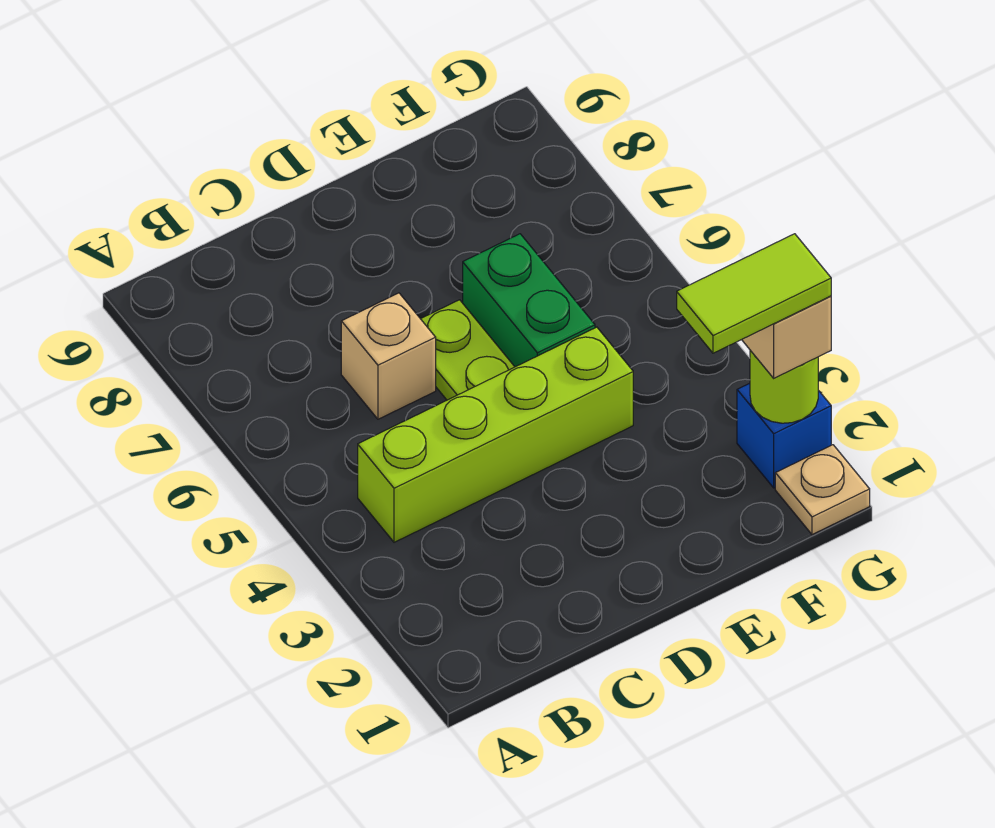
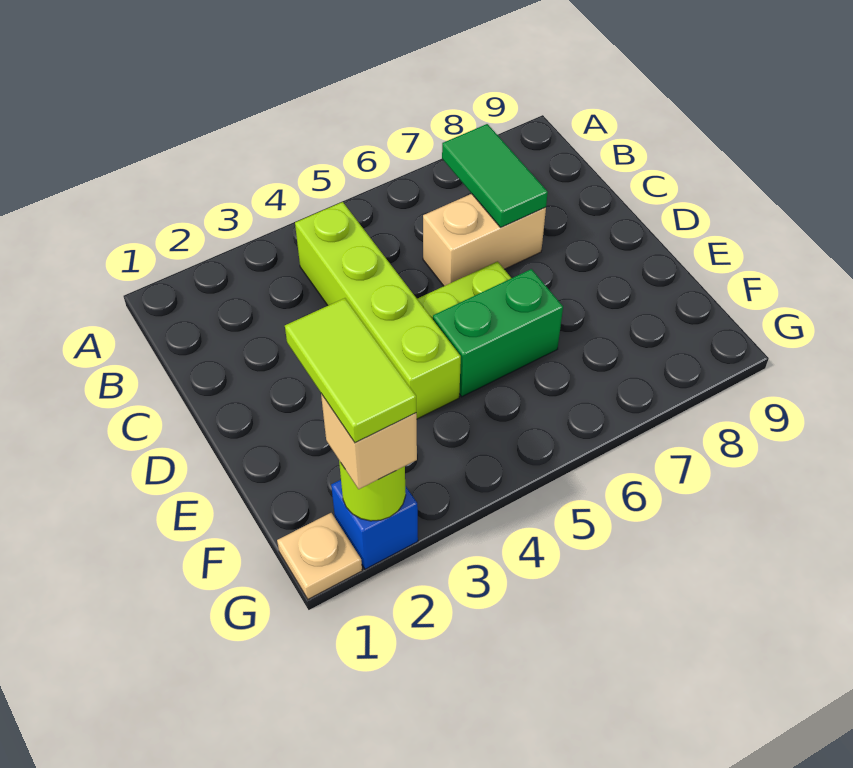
none -> green 1x2 tile [442,124,548,227]
tan 1x1 brick [341,293,436,419] -> tan 1x2 brick [423,194,546,286]

